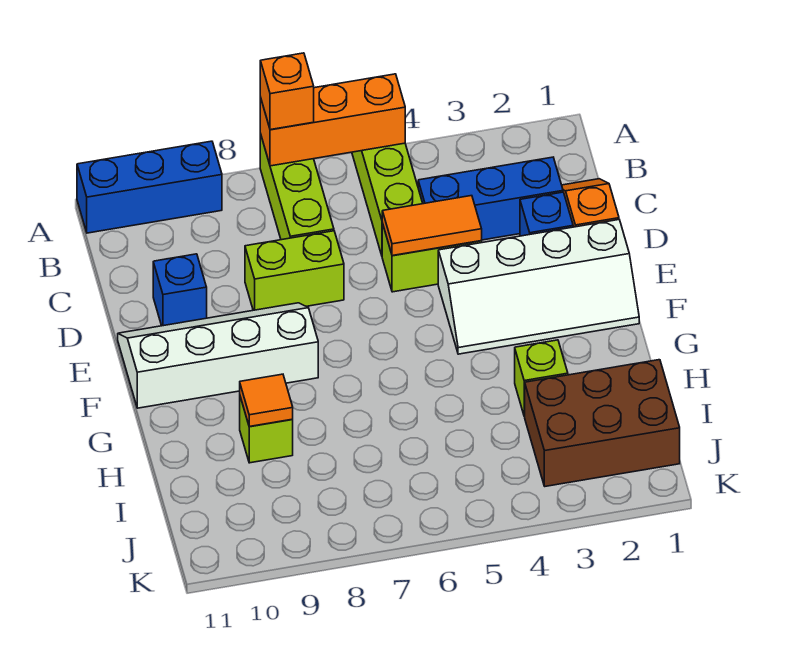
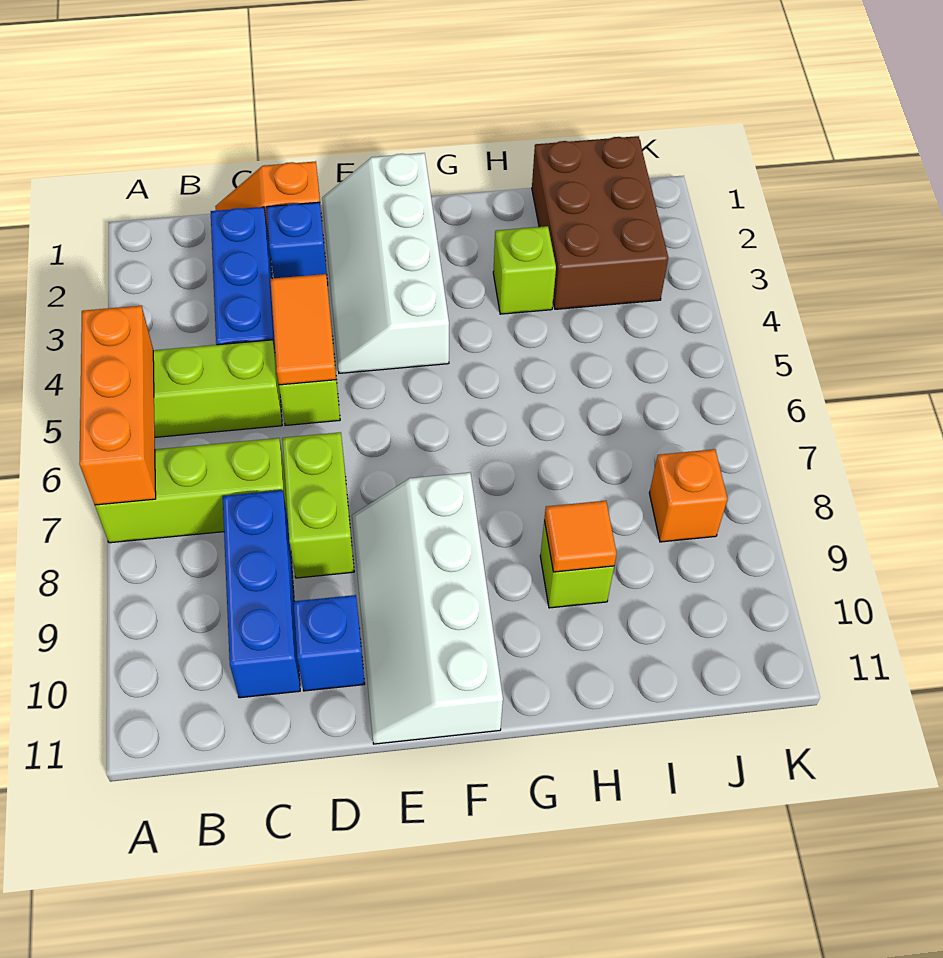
orange 1x1 brick [260,53,314,130] -> orange 1x1 brick moved to [649,449,727,542]
blue 1x3 brick [77,141,222,233] -> blue 1x3 brick moved to [223,490,300,698]
white 2x4 slope [438,220,639,354] -> white 2x4 slope turned to [322,153,449,373]

